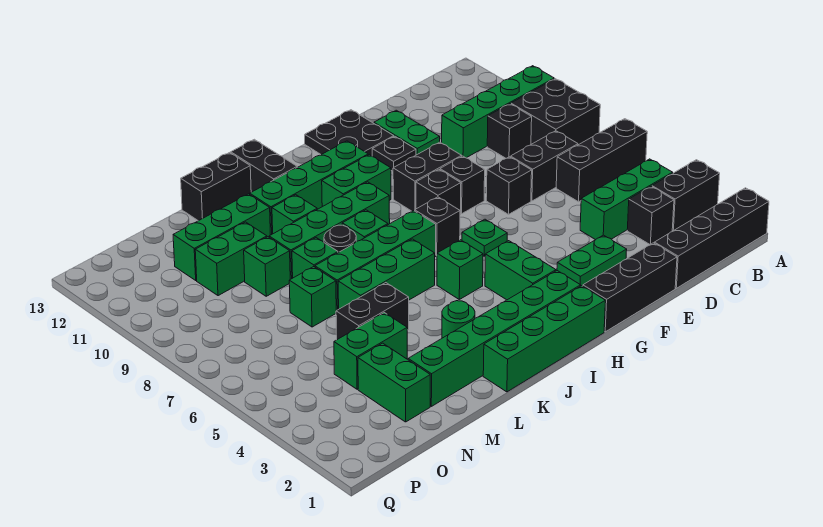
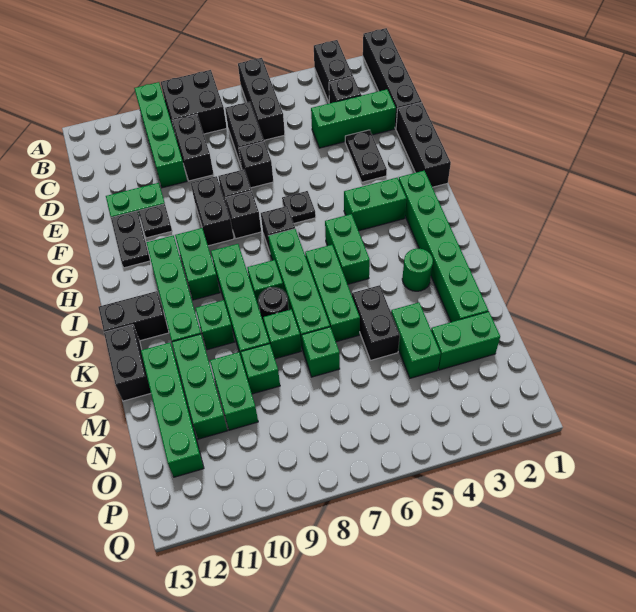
green 1x3 brick [580,159,673,240] -> green 1x3 brick turned to [311,89,396,148]
black 1x1 brick [487,104,532,158] -> black 1x2 brick [172,115,214,181]
green 1x2 plate [557,235,627,286] -> black 1x2 plate [345,130,387,182]
black 2x2 plate [305,110,394,156] -> black 1x2 plate [111,211,150,268]
green 1x1 plate [462,219,507,256] -> black 1x1 plate [282,191,316,223]
green 1x4 brick [483,286,605,392] -> green 1x4 brick moved to [141,343,204,477]
green 1x1 brick [437,240,483,299] -> green 1x2 brick [325,214,370,284]

